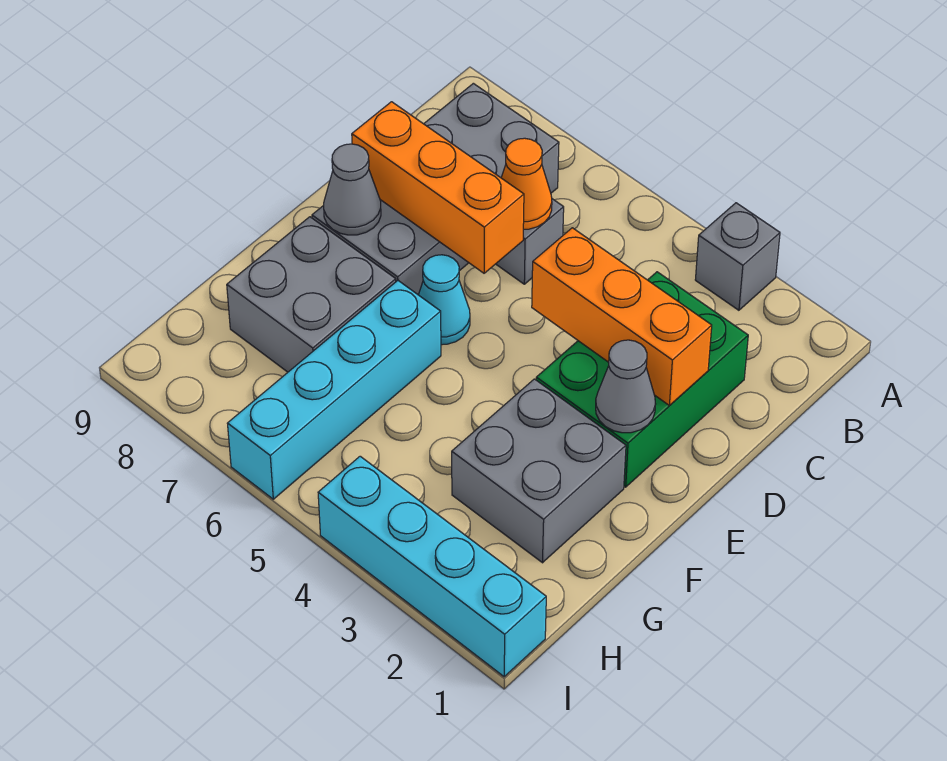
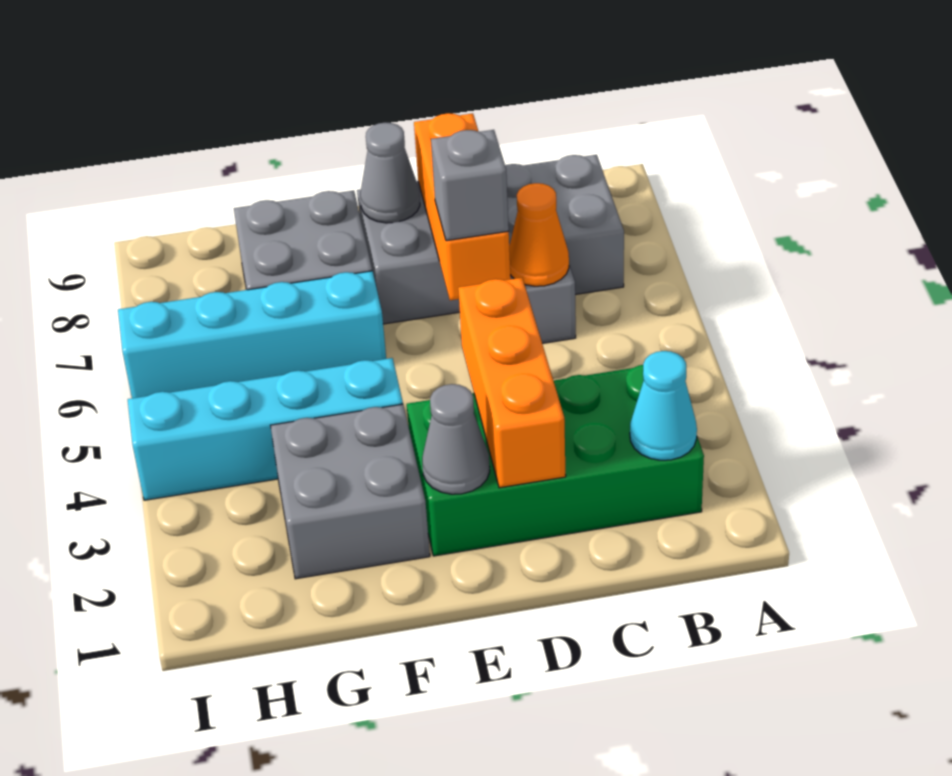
grey 1x1 brick [695,203,780,310] -> grey 1x1 brick moved to [431,130,509,241]
green 2x3 brick [536,272,748,487] -> green 2x4 brick [407,365,704,556]
cyan 1x1 cone [419,255,470,345] -> cyan 1x1 cone moved to [630,351,697,460]
cyan 1x4 brick [318,456,546,677] -> cyan 1x4 brick turned to [128,358,403,500]

